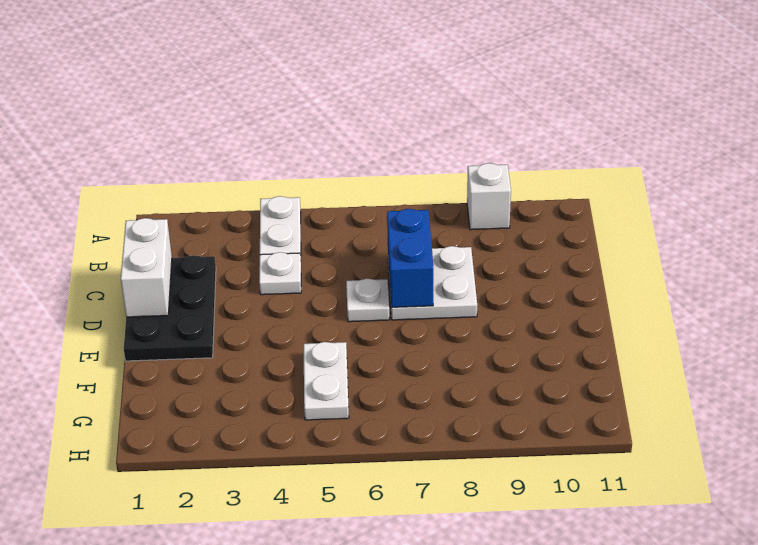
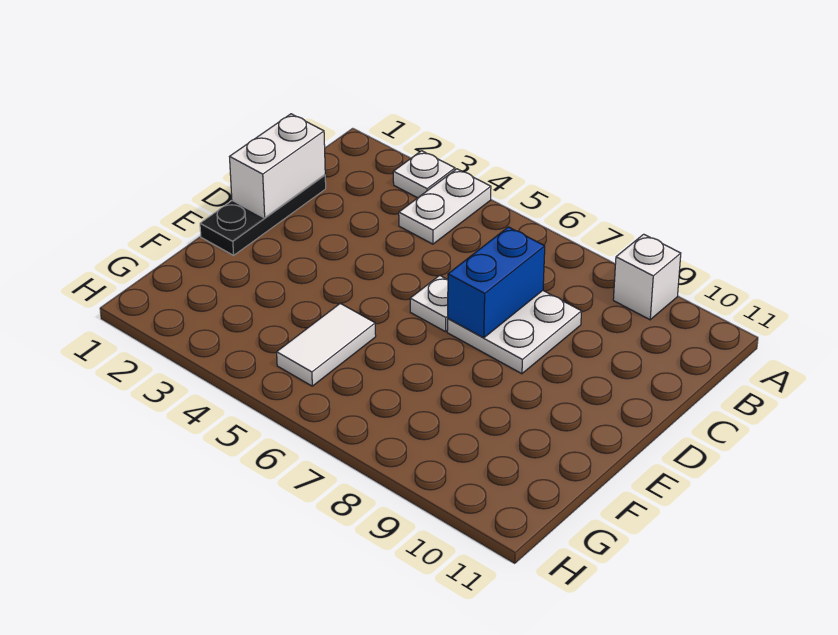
black 2x3 plate [124,255,216,361] -> black 1x3 plate [200,175,326,255]
white 1x1 plate [259,252,301,295] -> white 1x1 plate moved to [393,151,455,198]
white 1x2 plate [303,342,349,420] -> white 1x2 tile [277,303,376,386]

